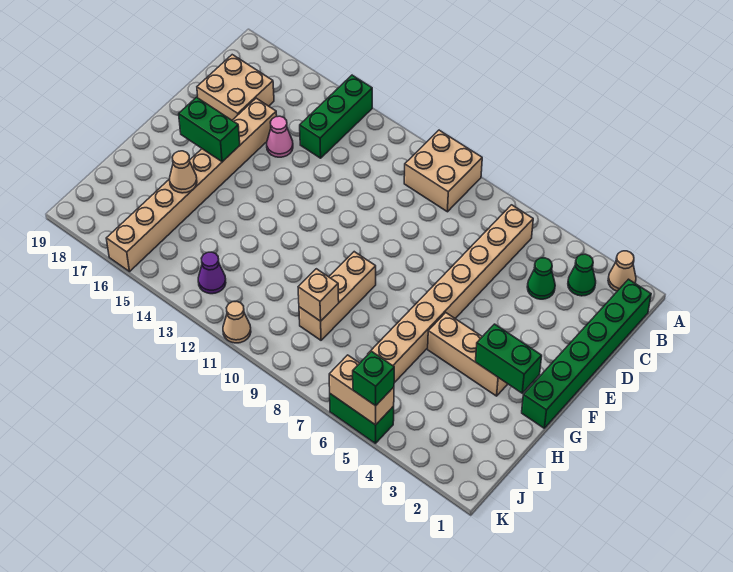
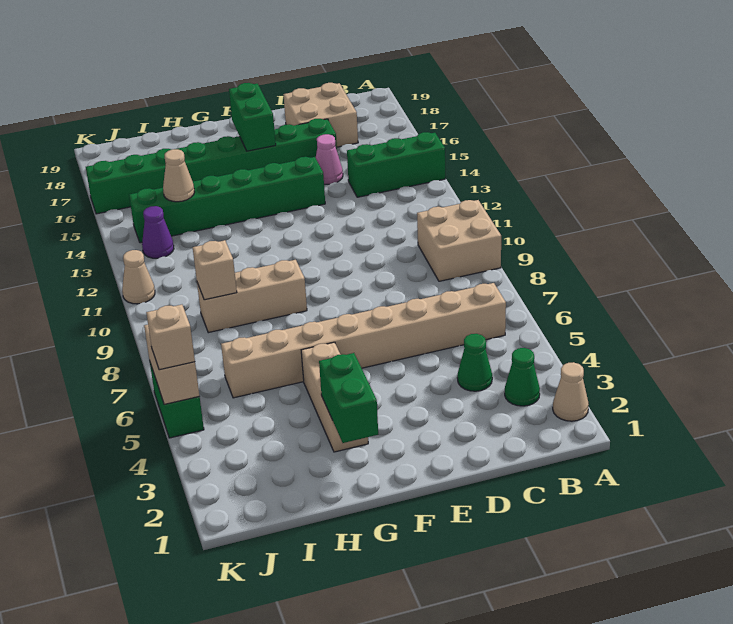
green 1x6 brick [522,279,651,428] -> green 1x6 brick moved to [129,157,325,243]
tan 1x8 brick [106,98,277,272] -> green 1x8 brick [86,119,337,214]
tan 1x1 cone [170,151,197,193] -> tan 1x1 cone moved to [163,149,195,202]
green 1x1 brick [353,351,394,406] -> tan 1x1 brick [146,305,195,370]

